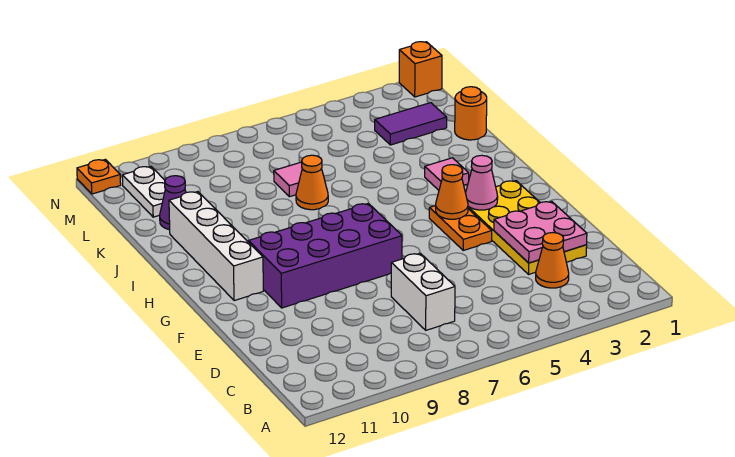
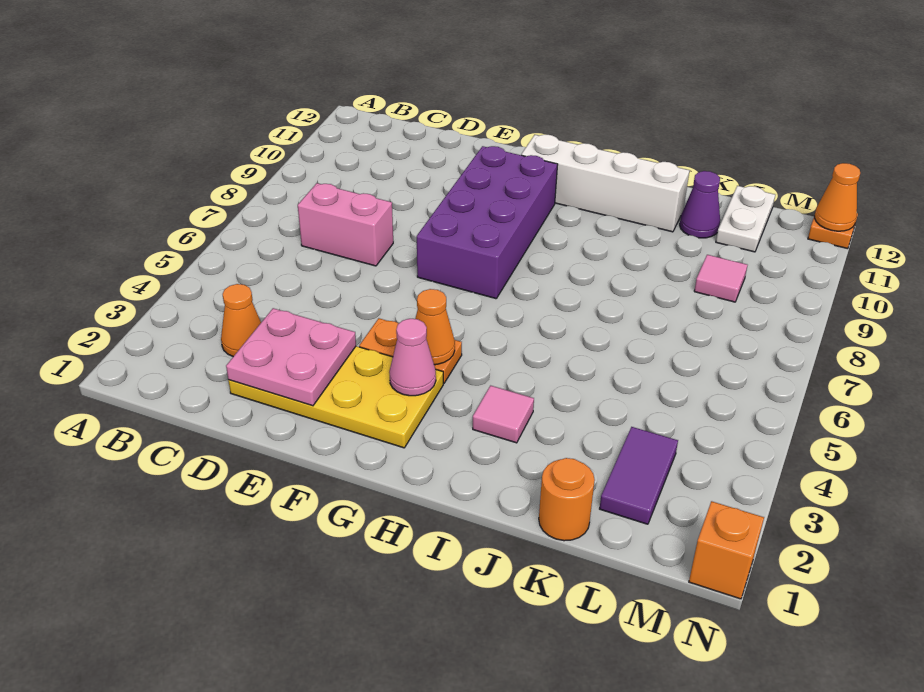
white 1x2 brick [391,253,455,330] -> pink 1x2 brick [298,183,393,266]
orange 1x1 cone [296,155,328,210] -> orange 1x1 cone moved to [815,163,860,231]
pink 1x1 tile [274,162,302,197] -> pink 1x1 tile moved to [694,255,747,302]
white 1x2 plate [122,166,165,217] -> white 1x2 plate turned to [716,186,775,252]

